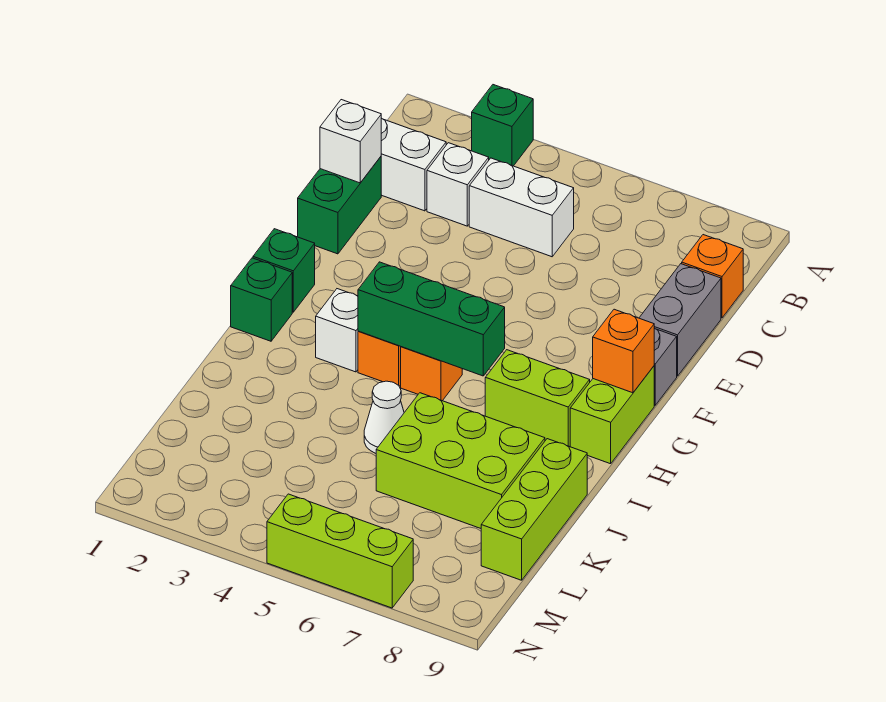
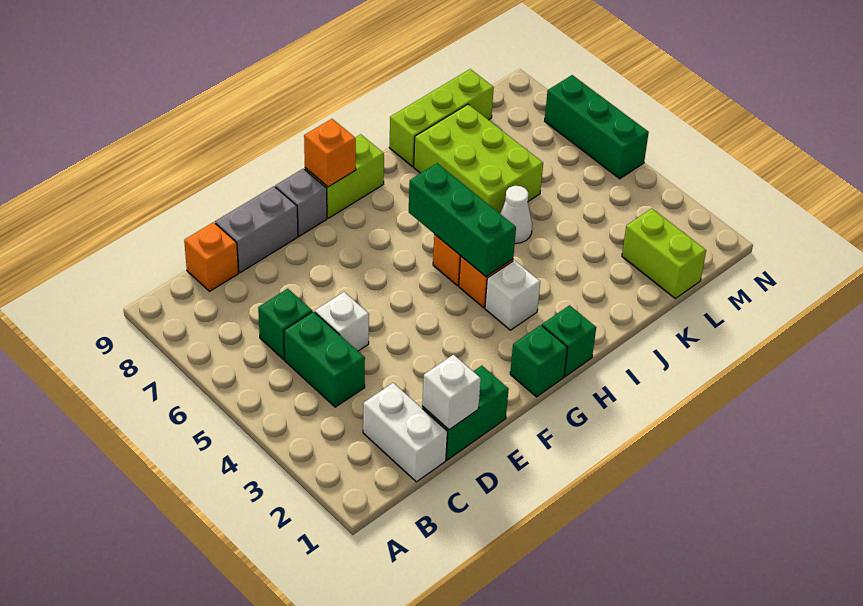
green 1x1 brick [472,85,533,166] -> green 1x1 brick moved to [258,289,312,359]
white 1x1 brick [427,143,489,226] -> white 1x1 brick moved to [315,292,369,351]
white 1x2 brick [469,158,574,257] -> green 1x2 brick [284,312,365,407]
lime 1x2 brick [485,350,590,447] -> lime 1x2 brick moved to [622,209,706,298]
lime 1x3 brick [267,494,413,608] -> green 1x3 brick [545,75,649,179]

